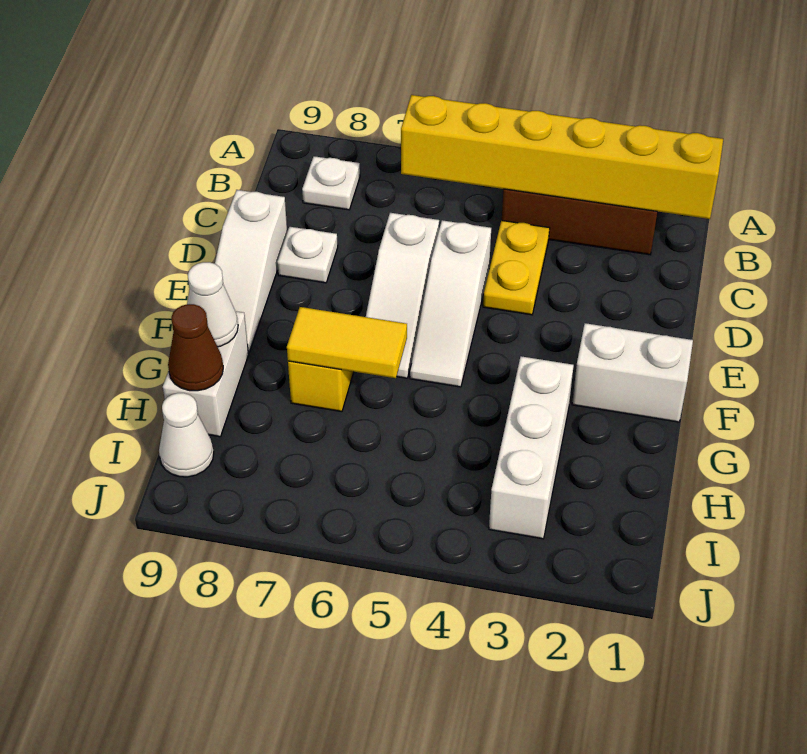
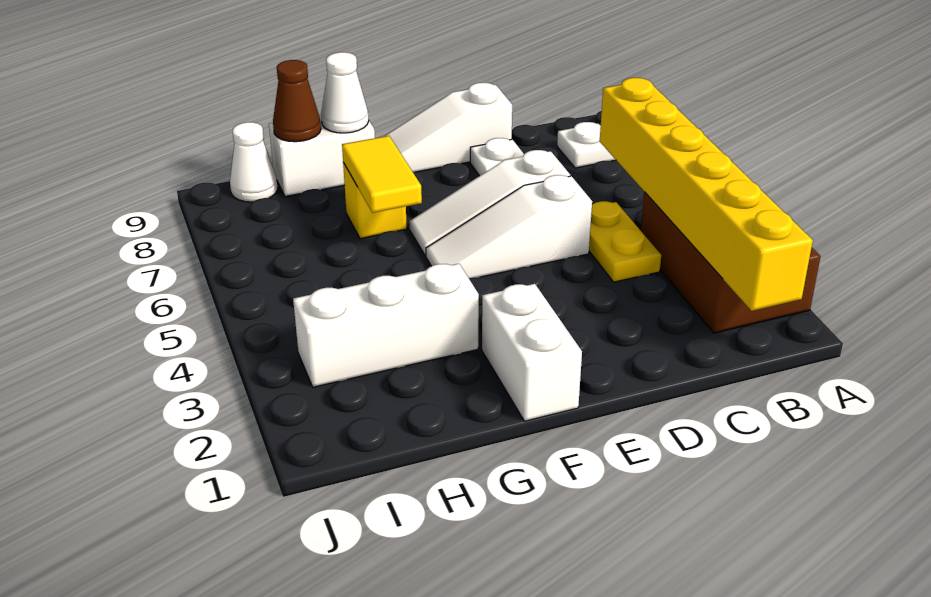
yellow 1x2 plate [483,220,550,315] -> yellow 1x2 plate turned to [589,201,661,282]

